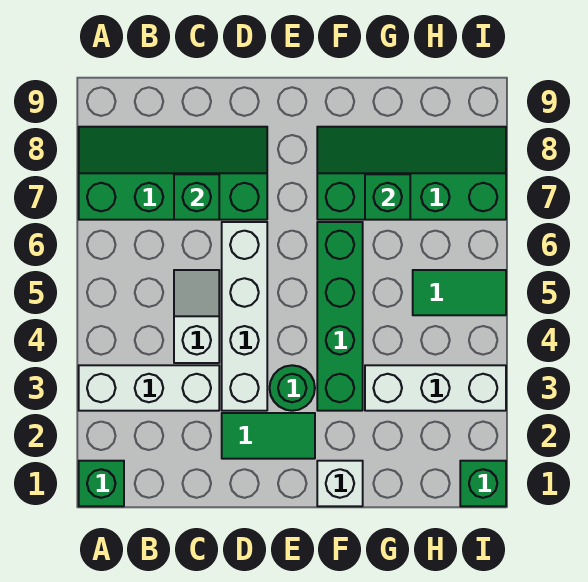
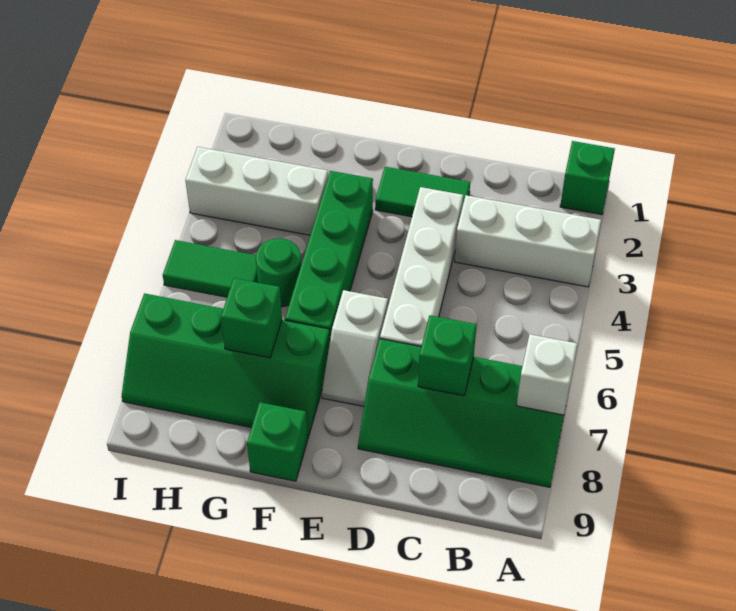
white 1x2 slope [174,270,219,363] -> white 1x2 slope moved to [322,290,388,406]
green 1x1 round brick [270,365,315,411] -> green 1x1 round brick moved to [256,238,301,307]
white 1x1 brick [317,461,363,506] -> white 1x1 brick moved to [517,334,577,415]
green 1x1 brick [460,461,506,506] -> green 1x1 brick moved to [247,402,308,481]

